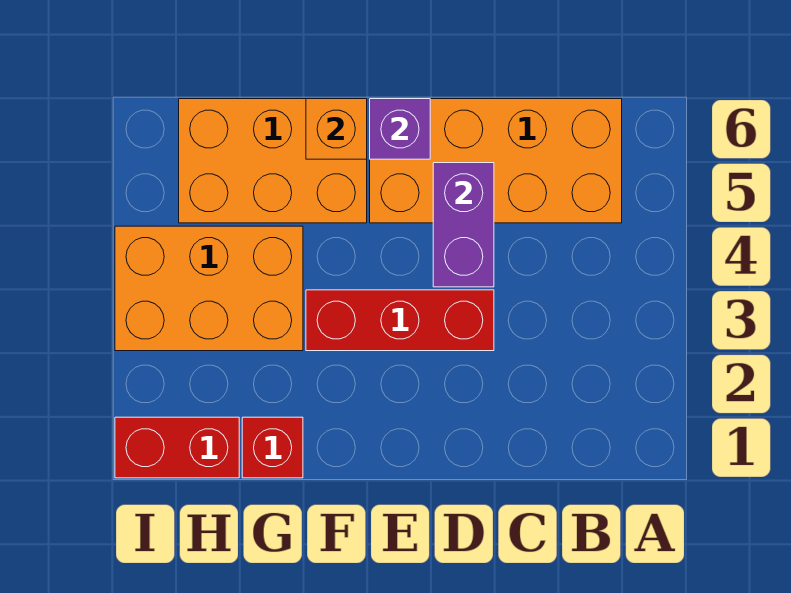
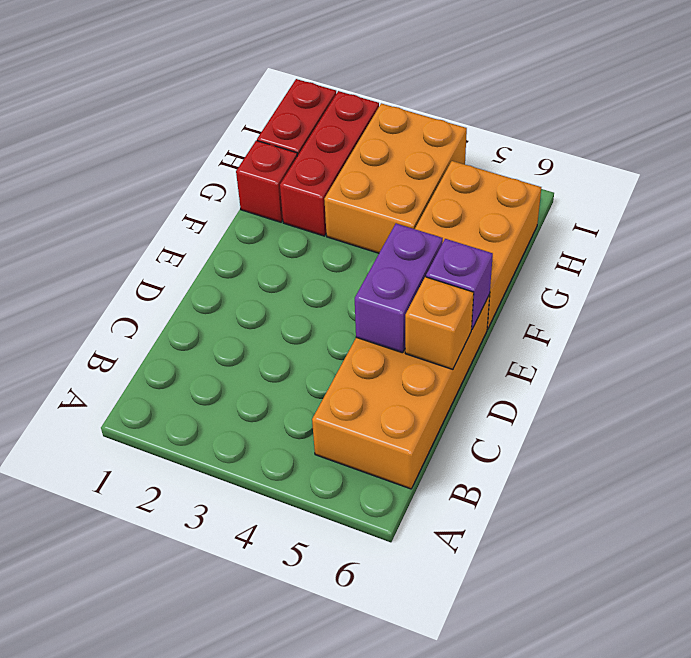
red 1x3 brick [306,290,494,351] -> red 1x3 brick moved to [280,91,379,236]
purple 1x2 brick [433,163,494,287] -> purple 1x2 brick turned to [355,224,443,353]
orange 1x1 brick [306,99,367,159] -> orange 1x1 brick moved to [405,277,474,369]

